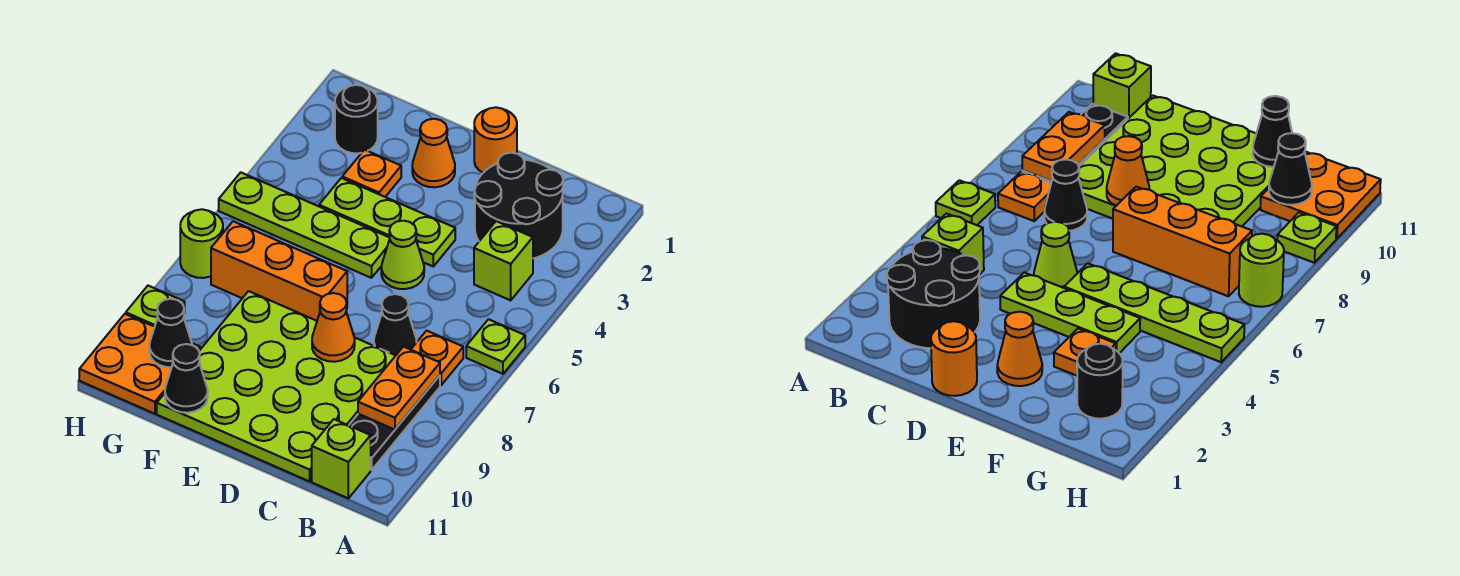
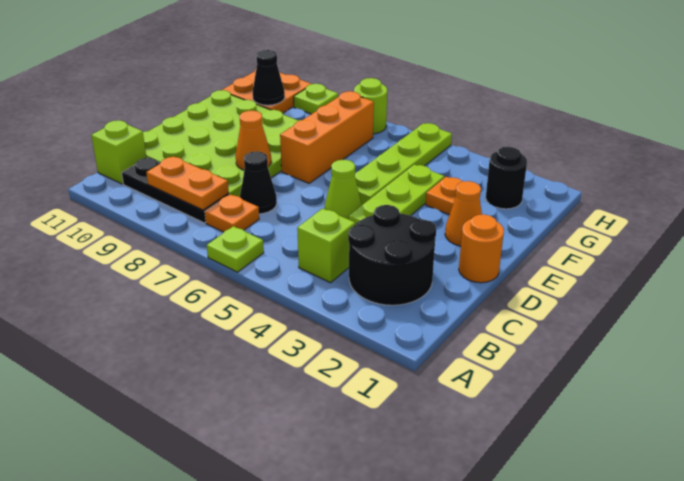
black 1x1 cone [165,344,208,413] -> none

